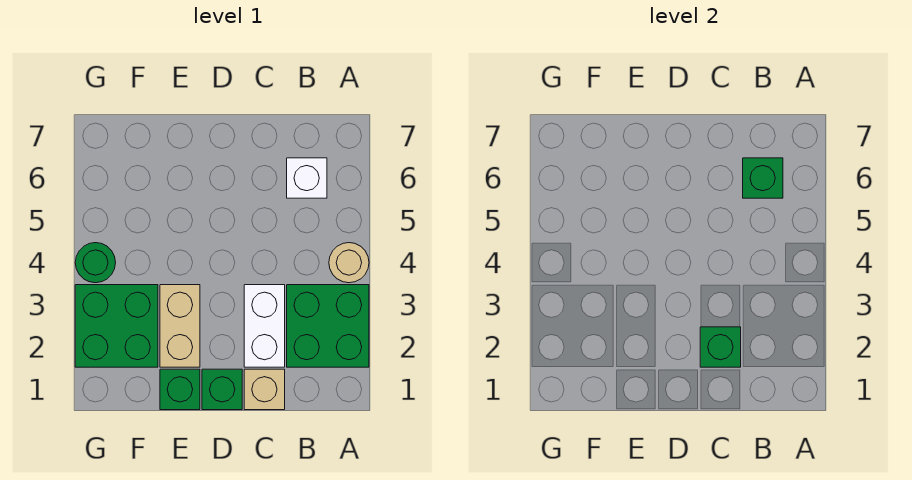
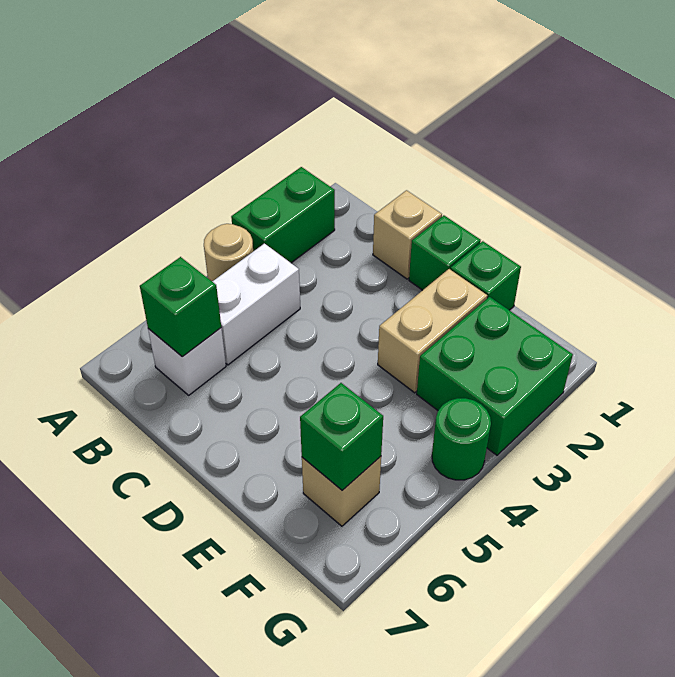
green 2x2 brick [287,285,369,367] -> green 1x2 brick [231,167,335,263]
white 1x2 brick [244,285,285,367] -> white 1x2 brick moved to [212,243,300,365]
green 1x1 brick [700,327,741,367] -> green 1x1 brick moved to [300,383,383,490]
none -> tan 1x1 brick [302,456,381,526]

